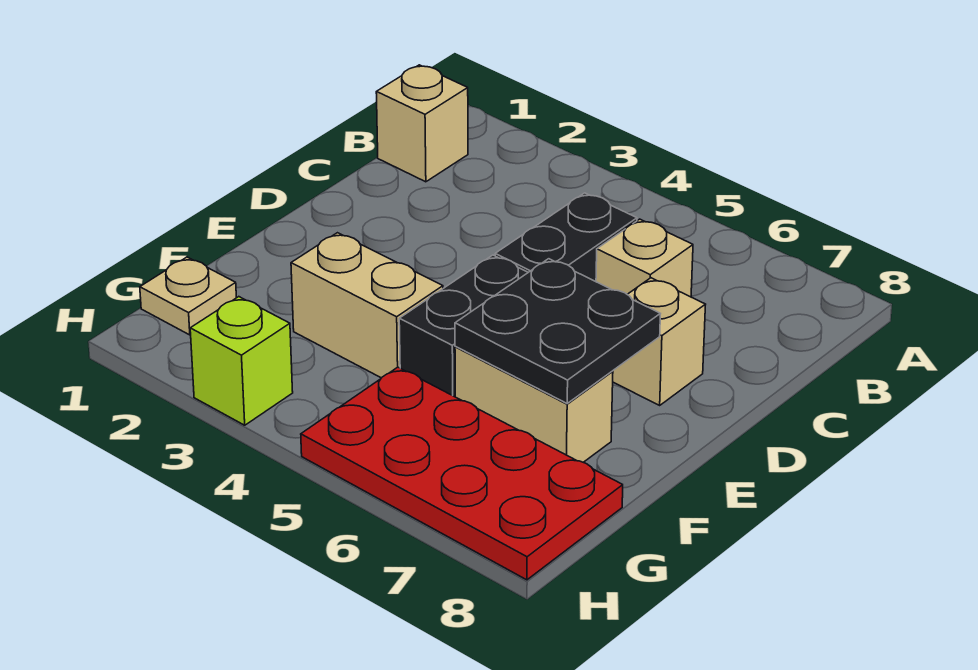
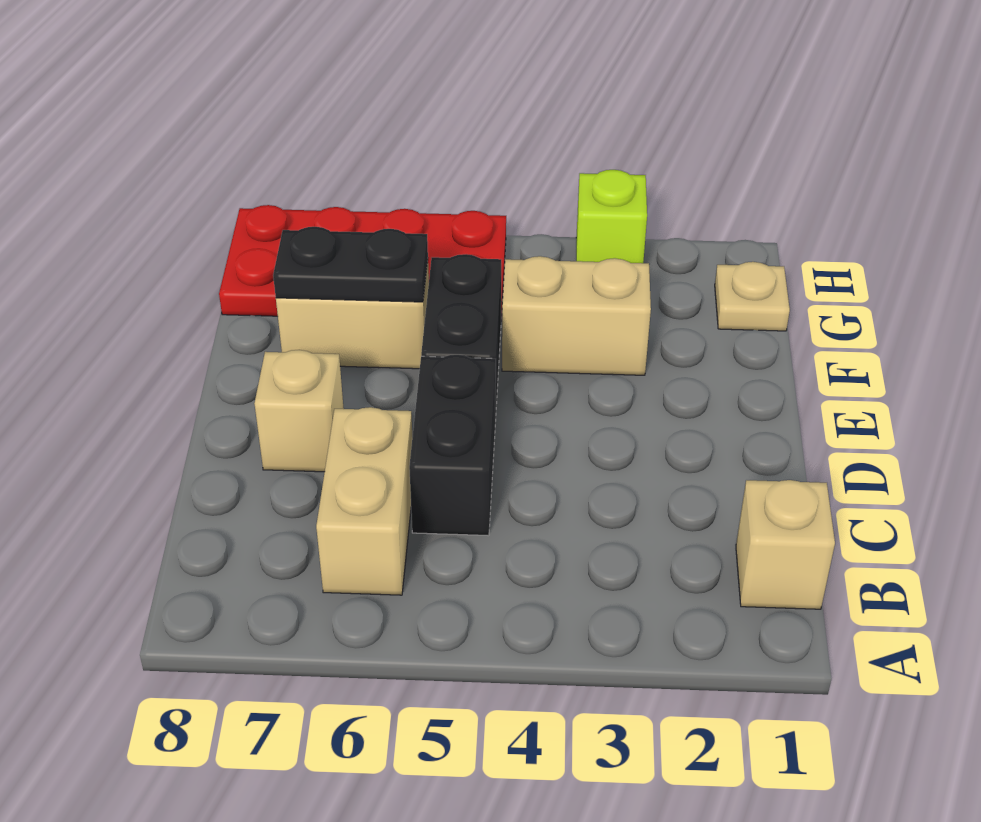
tan 1x1 brick [596,219,693,297] -> tan 1x2 brick [316,407,412,595]
black 2x2 plate [455,259,660,403] -> black 1x2 plate [273,227,428,302]

